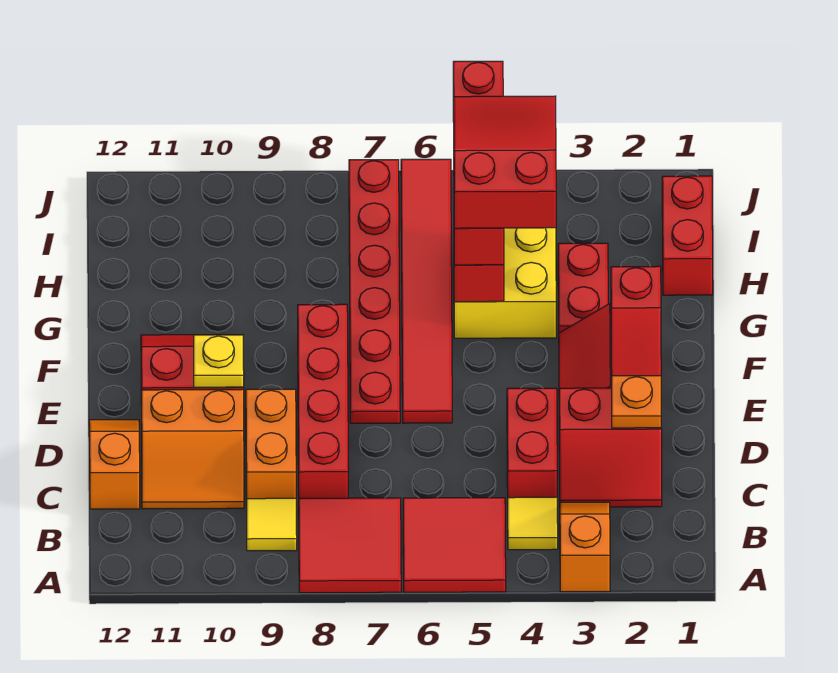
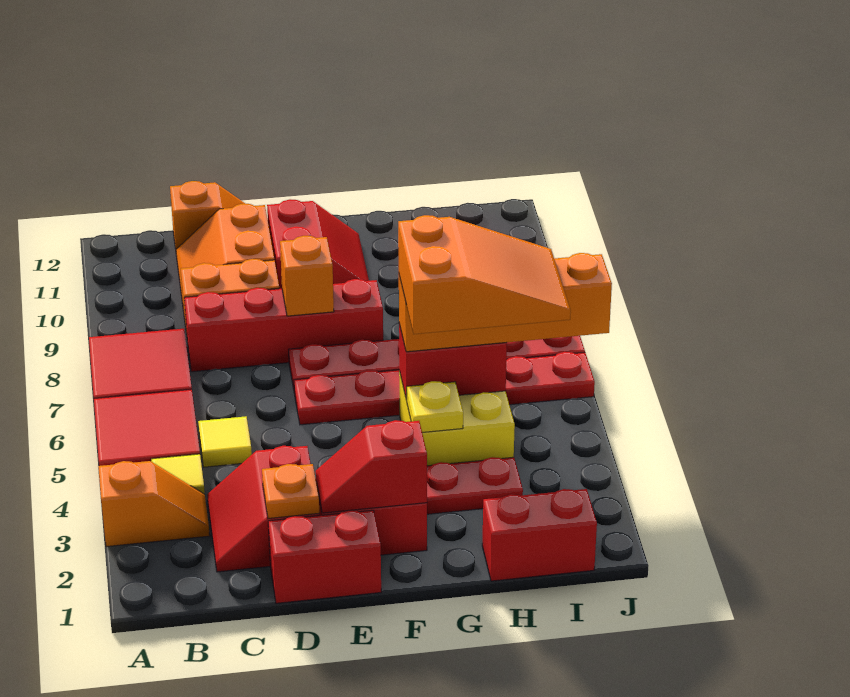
yellow 1x1 tile [247,498,297,551] -> yellow 1x1 tile moved to [198,416,252,467]
red 1x2 brick [507,388,557,498] -> red 1x2 brick moved to [268,510,381,603]
red 1x6 tile [401,159,452,423] -> red 1x6 plate [294,352,595,425]
none -> orange 1x1 brick [280,236,334,316]
yellow 1x1 plate [194,335,244,387] -> yellow 1x1 plate moved to [406,381,463,432]
red 2x3 slope [454,96,556,228] -> orange 2x3 slope [398,215,571,334]
red 1x4 brick [453,61,504,265] -> orange 1x4 brick [399,253,612,352]

